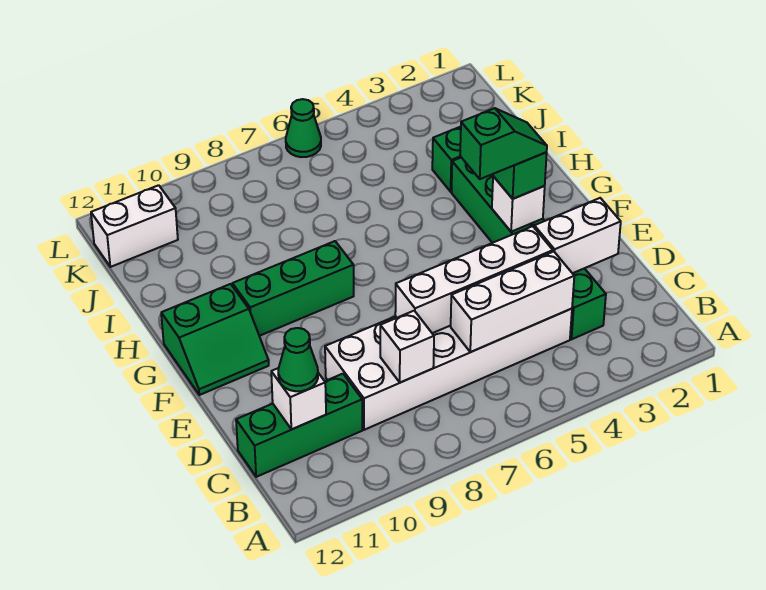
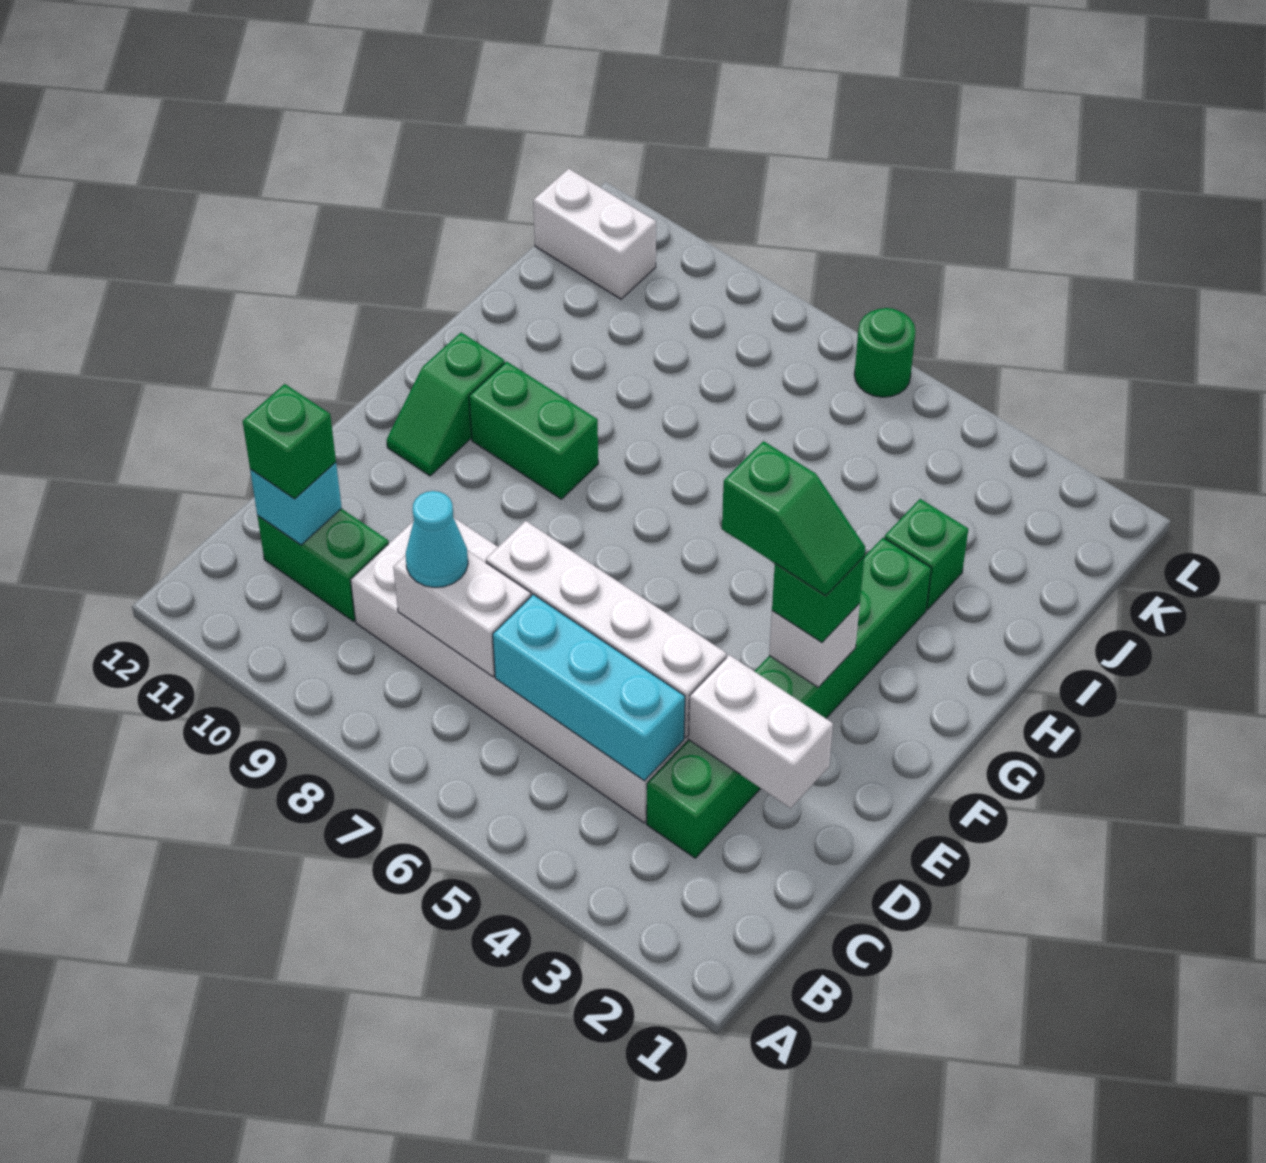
white 1x3 brick [451,252,574,352] -> cyan 1x3 brick [493,594,685,781]
white 1x1 brick [380,311,434,383] -> white 1x2 brick [393,550,531,677]
none -> cyan 1x1 cone [406,491,468,588]
green 1x3 brick [236,374,362,477] -> green 1x2 brick [257,509,389,621]
white 1x1 brick [271,368,326,429] -> cyan 1x1 brick [250,462,342,545]
green 1x1 cone [278,328,318,391] -> green 1x1 brick [243,384,336,499]
green 2x2 slope [161,284,269,395] -> green 1x2 slope [387,333,505,476]
green 1x3 brick [232,241,354,336] -> green 1x2 brick [469,361,598,499]
green 1x1 cone [286,99,321,157] -> green 1x1 round brick [854,308,915,397]

